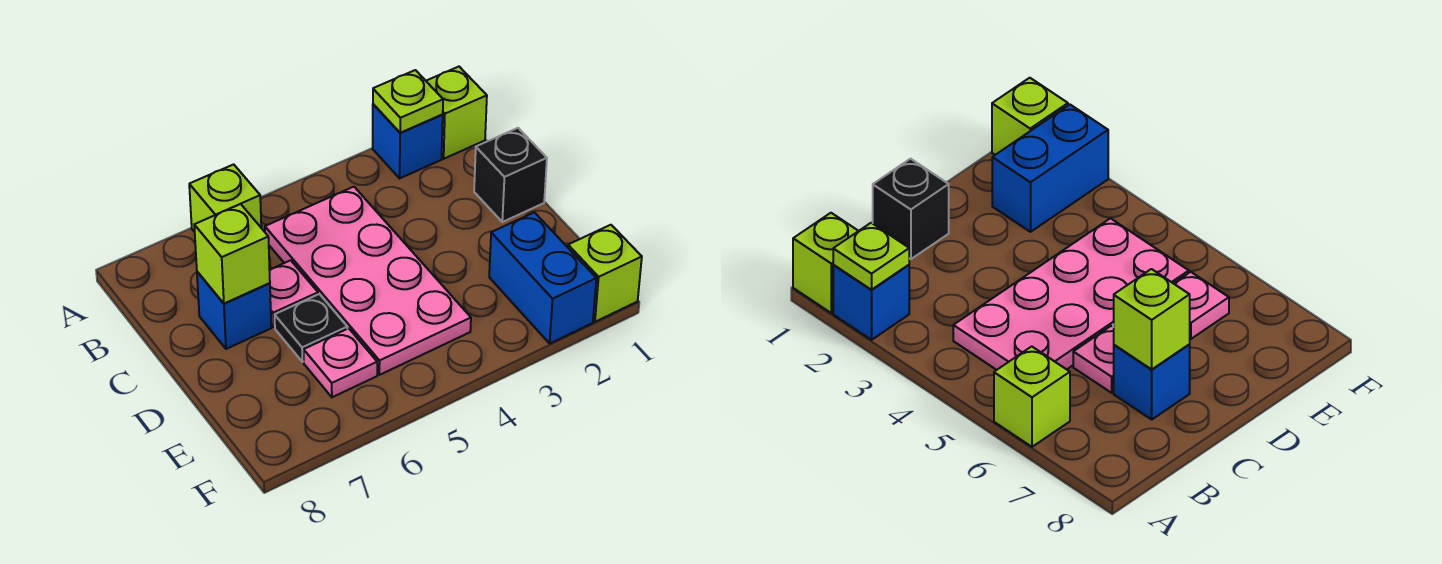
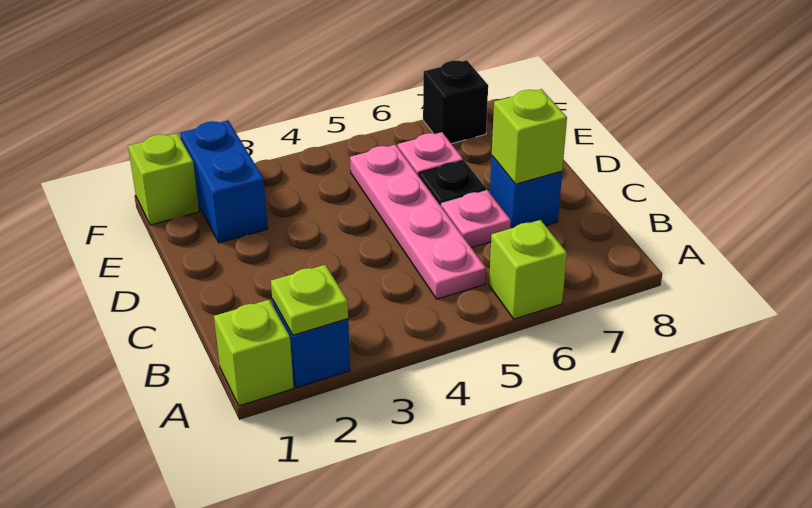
pink 2x4 plate [265,187,471,375] -> pink 1x4 plate [350,145,486,299]
black 1x1 brick [474,128,547,222] -> black 1x1 brick moved to [423,60,488,144]

